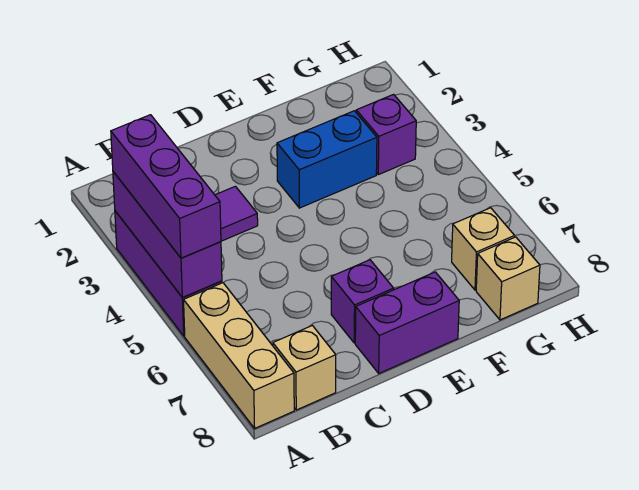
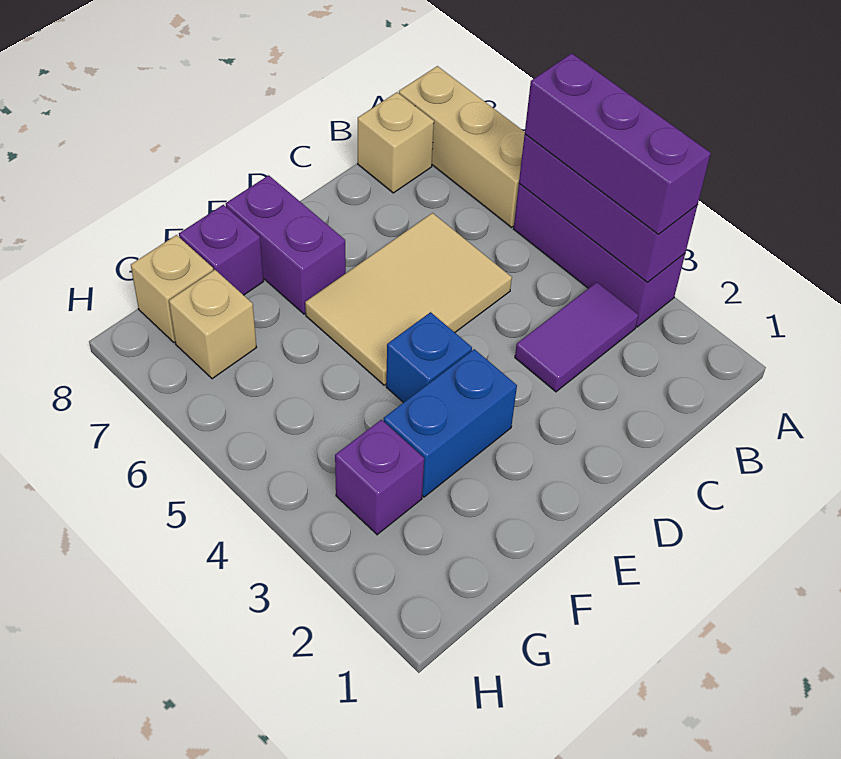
none -> tan 2x3 tile [305,213,512,385]
purple 1x1 brick [331,260,394,343] -> purple 1x1 brick moved to [179,205,263,295]
purple 1x2 brick [355,272,459,373] -> purple 1x2 brick turned to [226,175,346,314]
none -> blue 1x1 brick [386,312,472,403]

